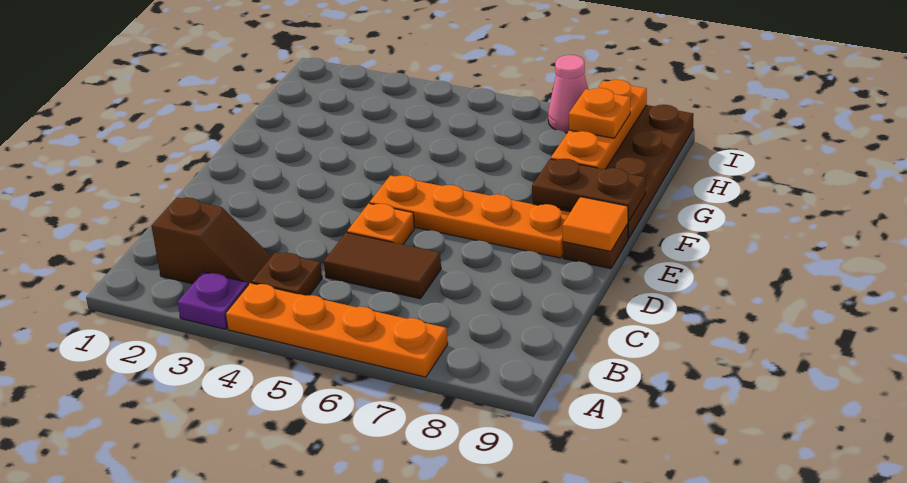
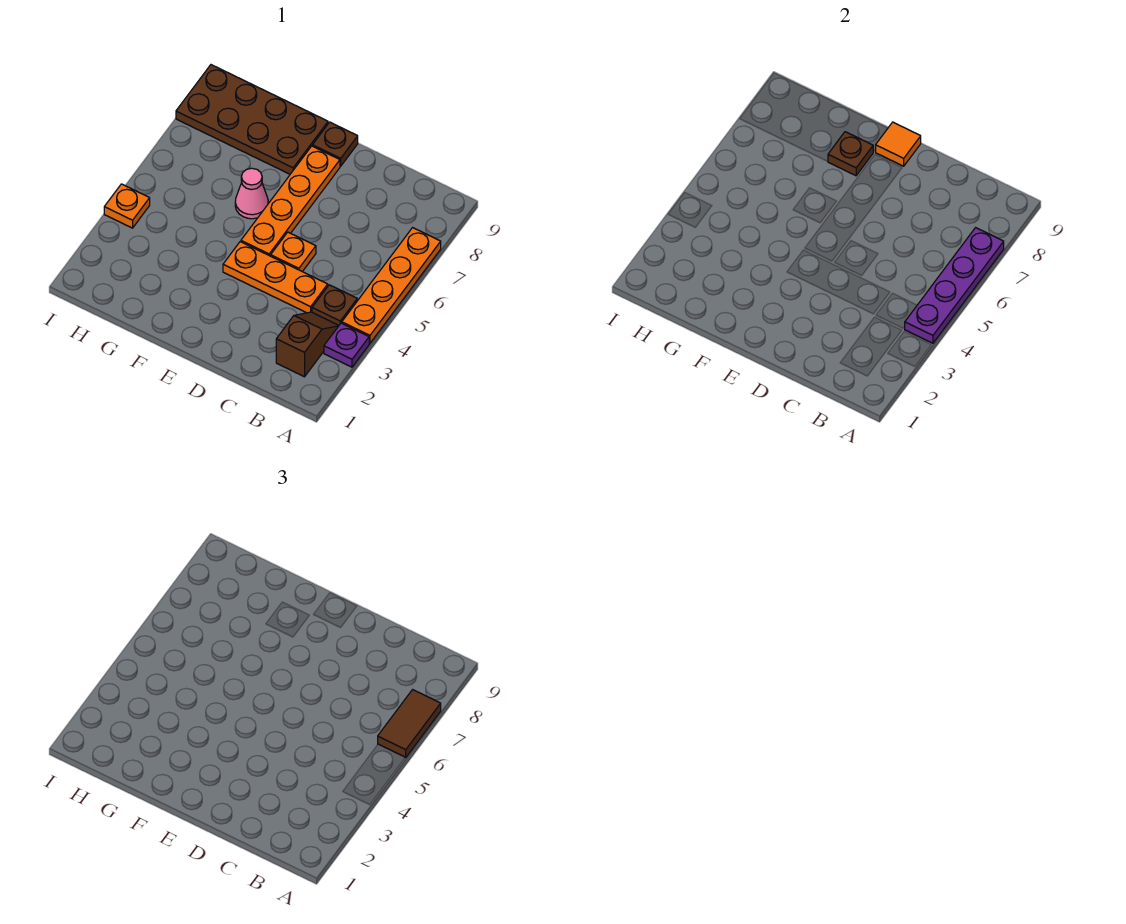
none -> purple 1x4 plate [905,228,1004,343]
brown 1x2 tile [324,232,441,299] -> brown 1x2 tile moved to [378,690,441,758]
brown 1x2 plate [532,159,645,221] -> brown 1x1 plate [828,132,873,176]
orange 1x3 plate [551,80,647,169] -> orange 1x3 plate moved to [223,242,328,313]
orange 1x1 plate [569,88,630,138] -> orange 1x1 plate moved to [104,184,150,228]
pink 1x1 cone [548,55,588,133] -> pink 1x1 cone moved to [235,168,268,219]

